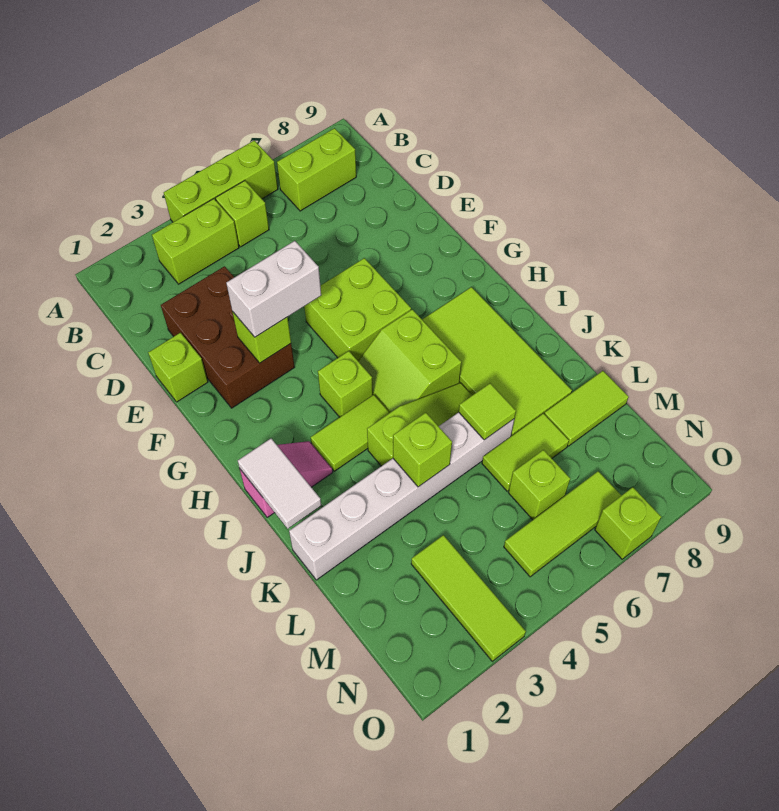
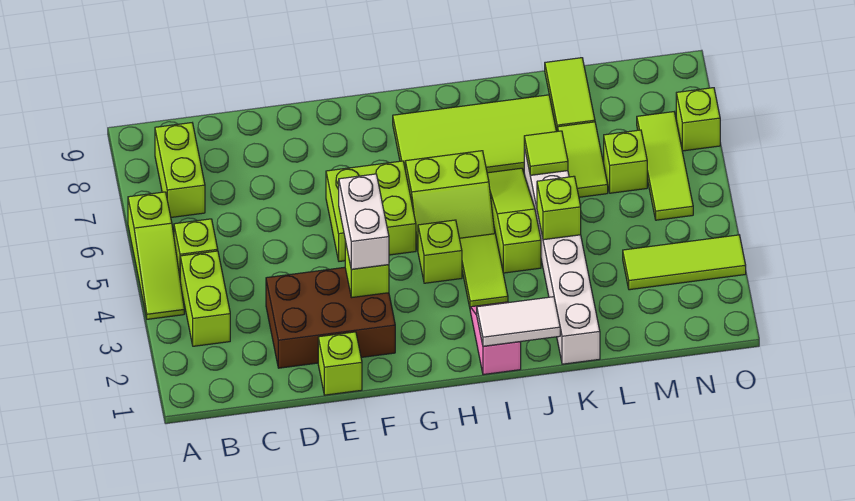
lime 1x3 brick [164,140,278,222] -> lime 1x3 slope [128,192,184,319]

